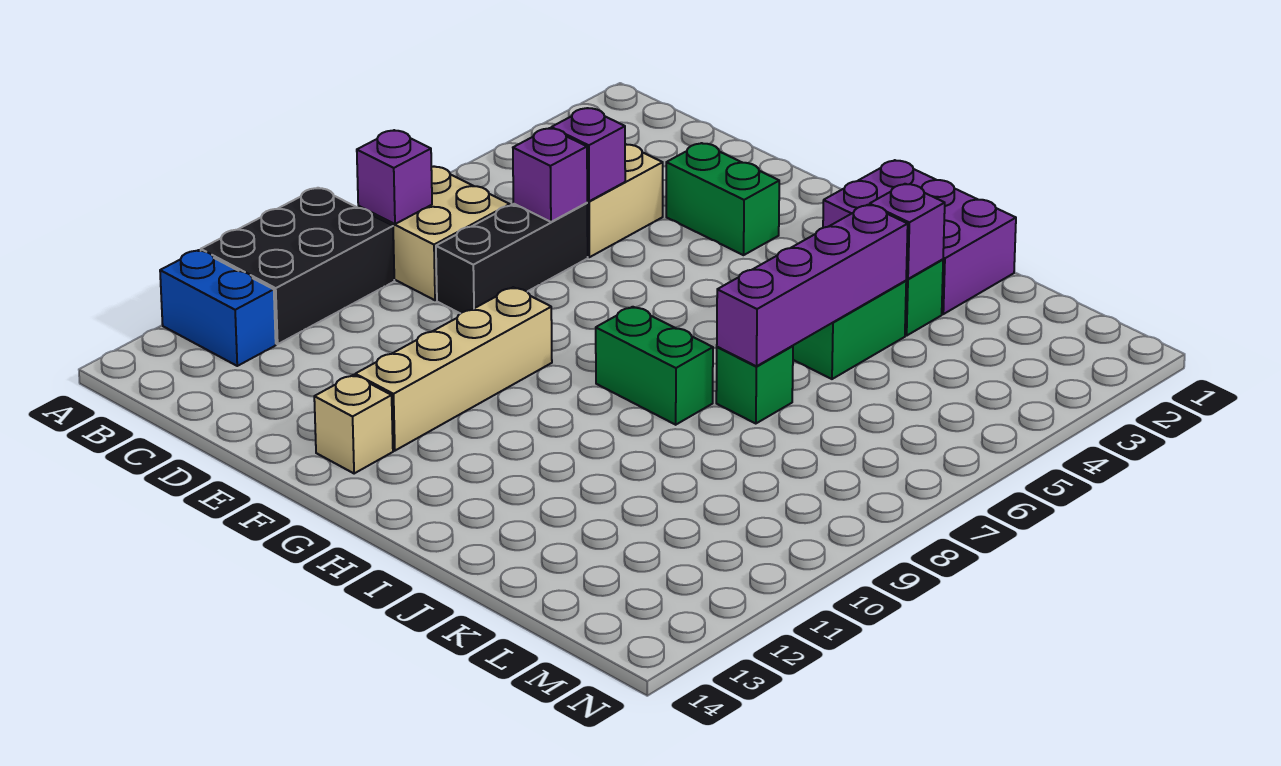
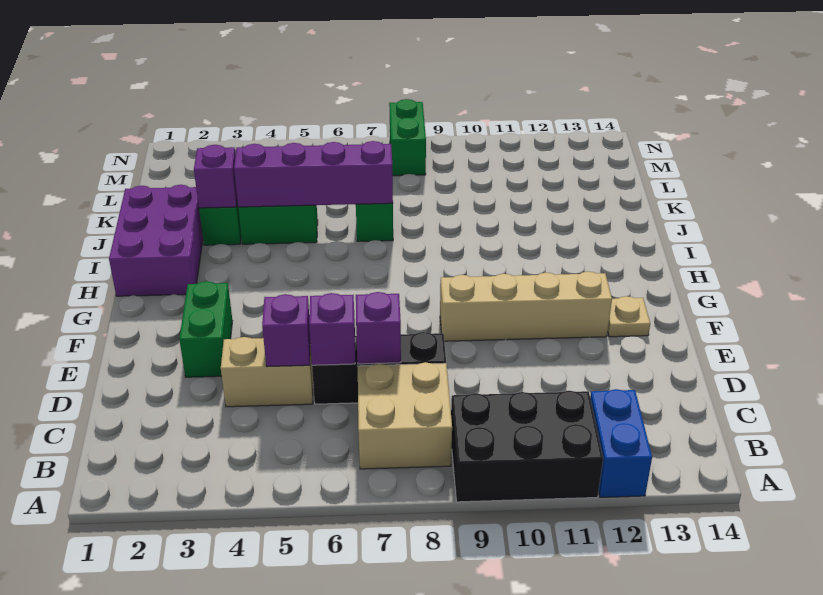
purple 1x1 brick [357,130,432,224] -> purple 1x1 brick moved to [356,292,401,364]
tan 1x1 brick [314,375,393,474] -> tan 1x1 plate [608,296,650,337]
green 1x2 brick [596,307,713,425] -> green 1x2 brick moved to [389,99,426,176]

